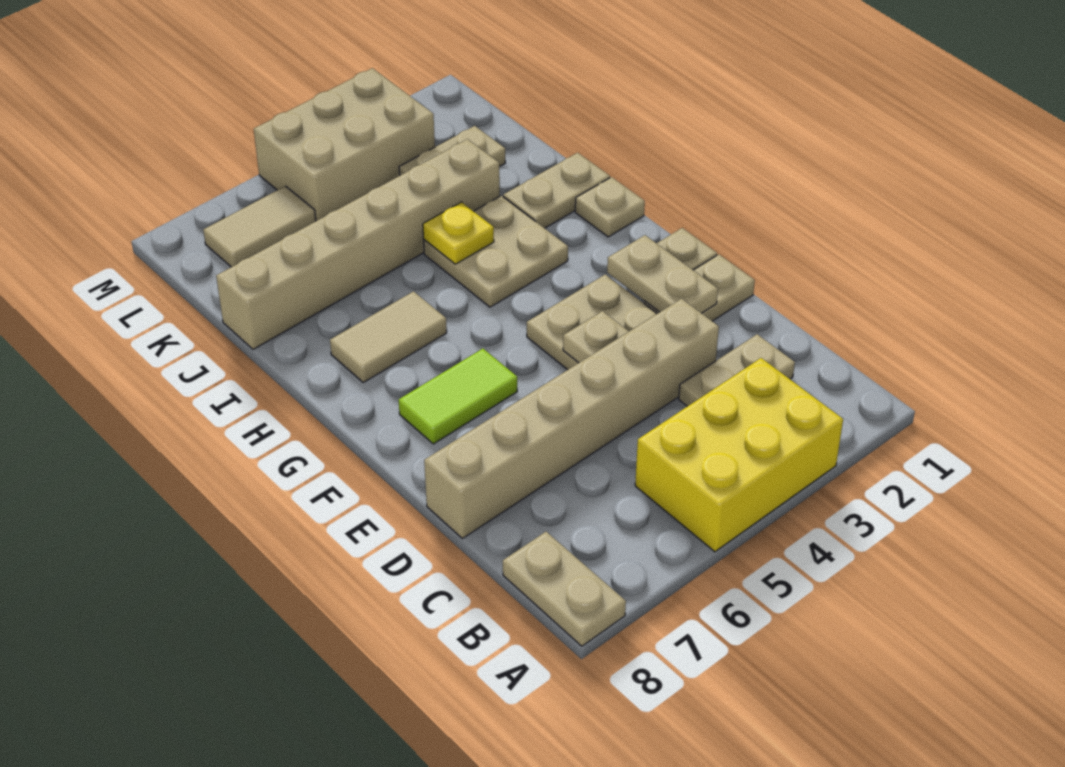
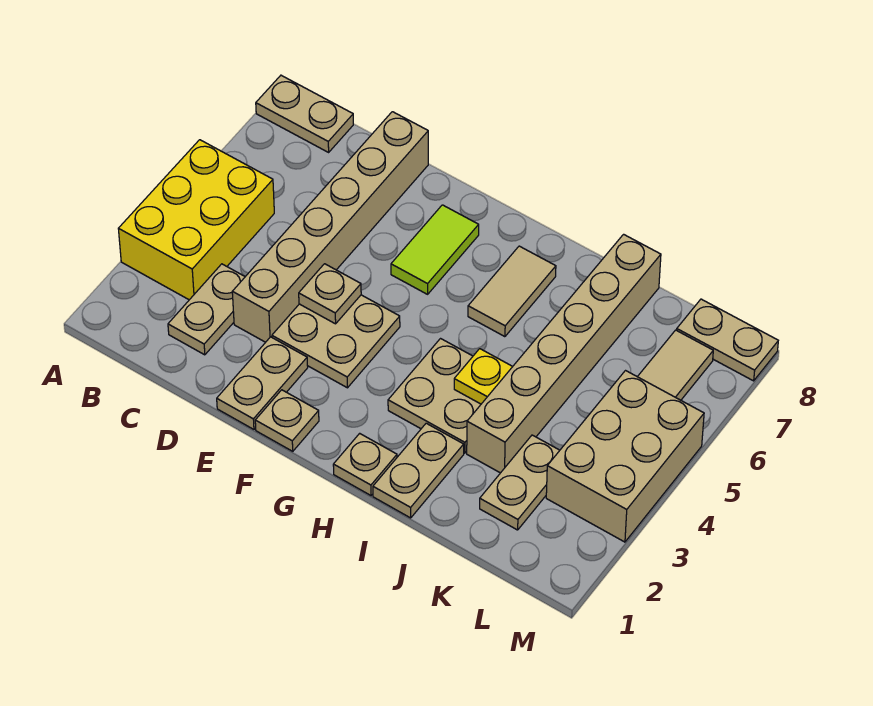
tan 1x2 plate [607,235,718,313] -> tan 1x2 plate moved to [677,299,778,381]

